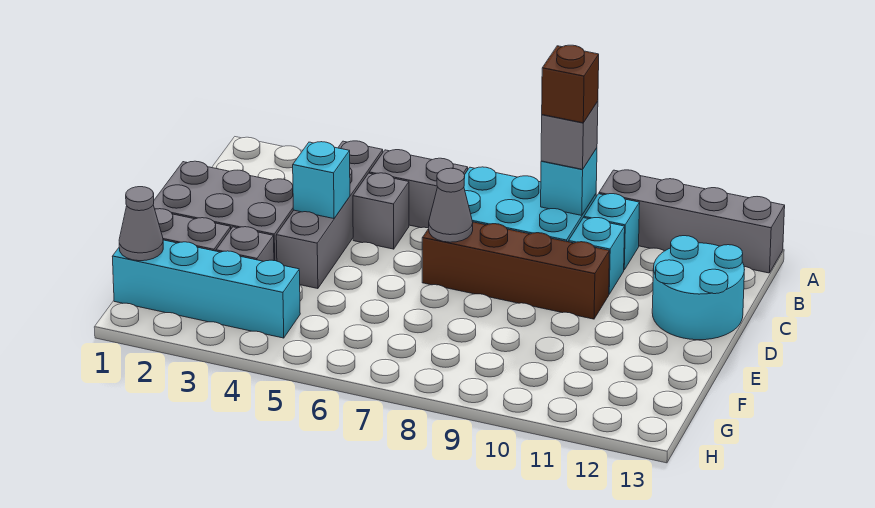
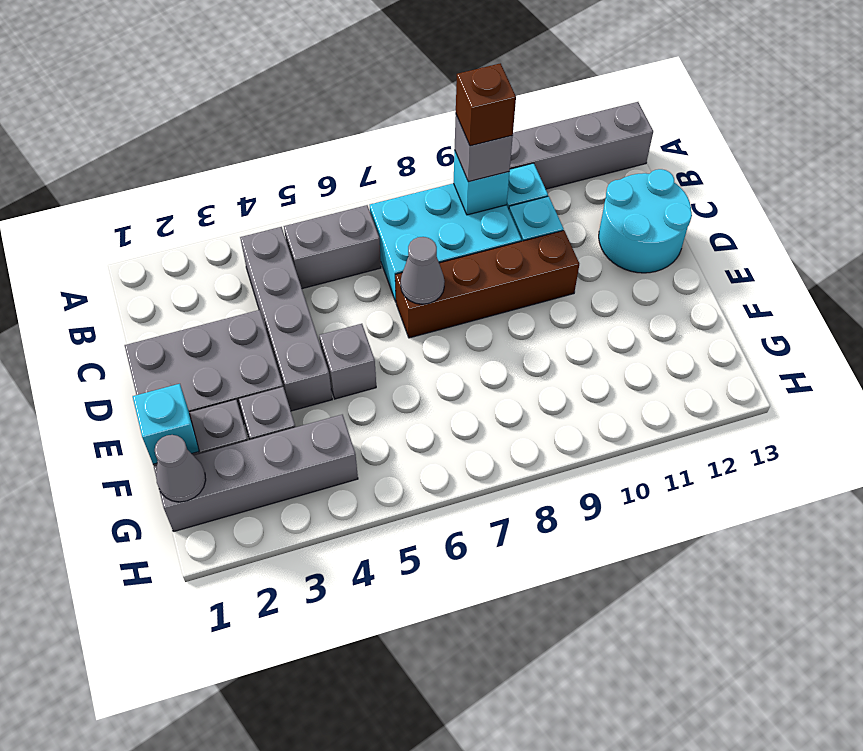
grey 1x1 brick [353,173,409,249] -> grey 1x1 brick moved to [319,324,376,399]
cyan 1x1 brick [293,142,350,219] -> cyan 1x1 brick moved to [133,384,199,464]
cyan 1x4 brick [112,240,300,338] -> grey 1x4 brick [154,415,358,532]

